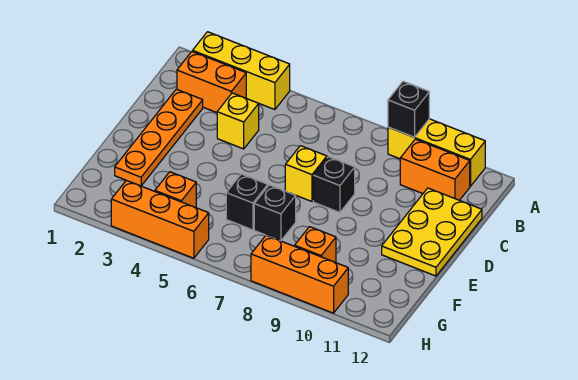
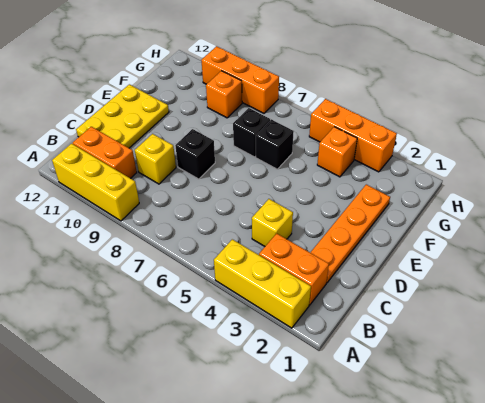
black 1x1 brick [388,81,429,137] -> none
yellow 1x1 brick [285,146,327,201] -> yellow 1x1 brick moved to [135,134,176,184]

